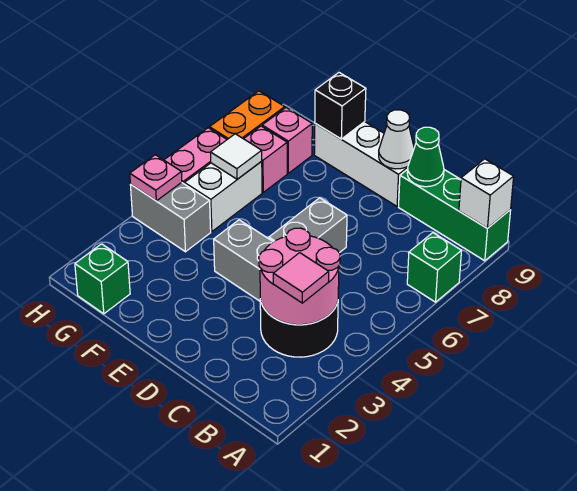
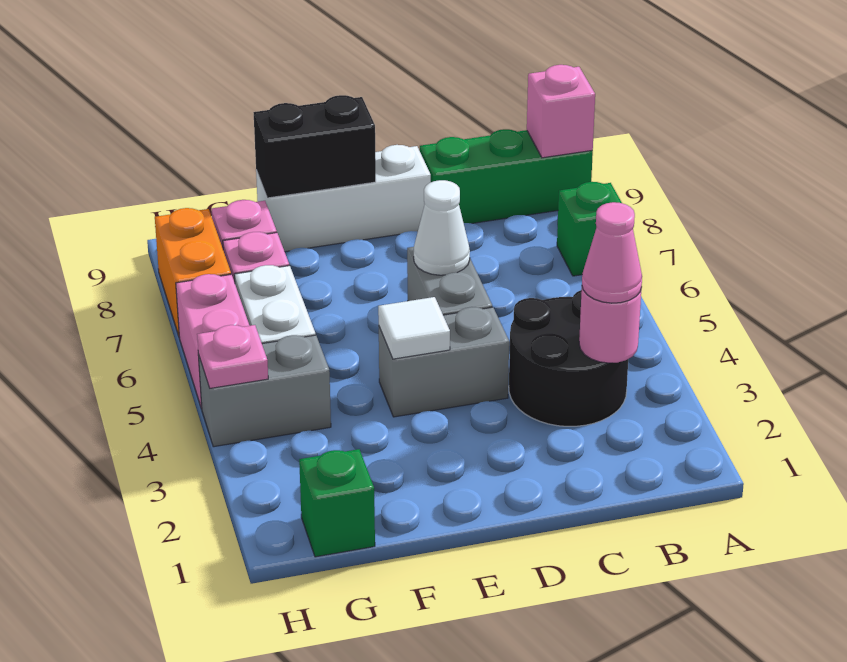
white 1x1 brick [459,159,514,228] -> pink 1x1 brick [527,65,595,158]
pink 2x2 round brick [259,228,340,325] -> pink 1x1 round brick [579,287,641,363]
pink 1x1 tile [273,253,329,303] -> pink 1x1 cone [582,202,642,303]
green 1x1 cone [407,127,444,187] -> none
white 1x1 cone [379,110,414,169] -> white 1x1 cone moved to [414,180,470,275]
black 1x1 brick [315,73,366,139] -> black 1x2 brick [254,95,376,198]
white 1x1 tile [210,134,262,179] -> white 1x1 tile moved to [378,297,450,359]

